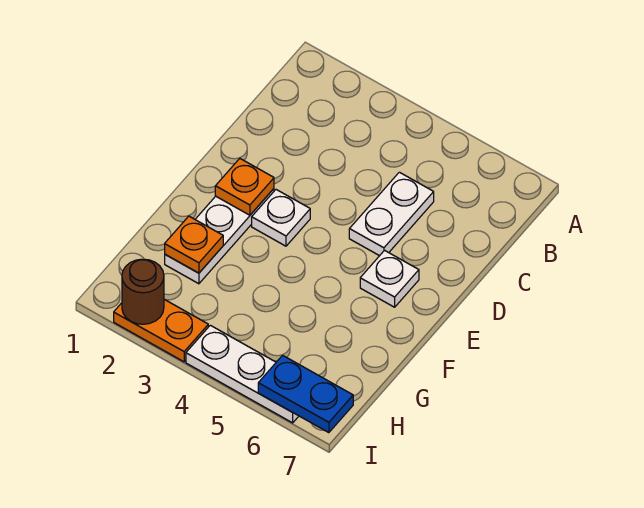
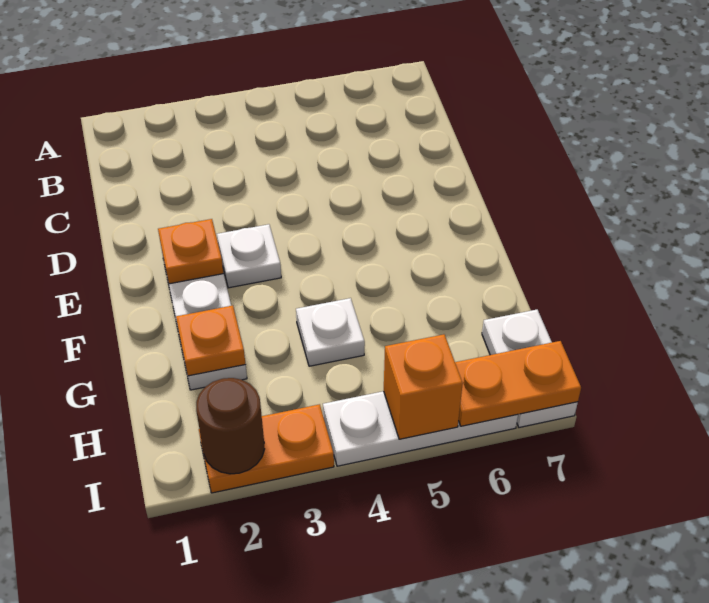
white 1x2 plate [349,172,434,256] -> white 1x2 plate moved to [482,310,578,427]
white 1x1 plate [360,250,419,307] -> white 1x1 plate moved to [296,298,365,366]
none -> orange 1x1 brick [384,334,463,439]
blue 1x2 plate [258,355,353,433] -> orange 1x2 plate [455,341,581,426]

